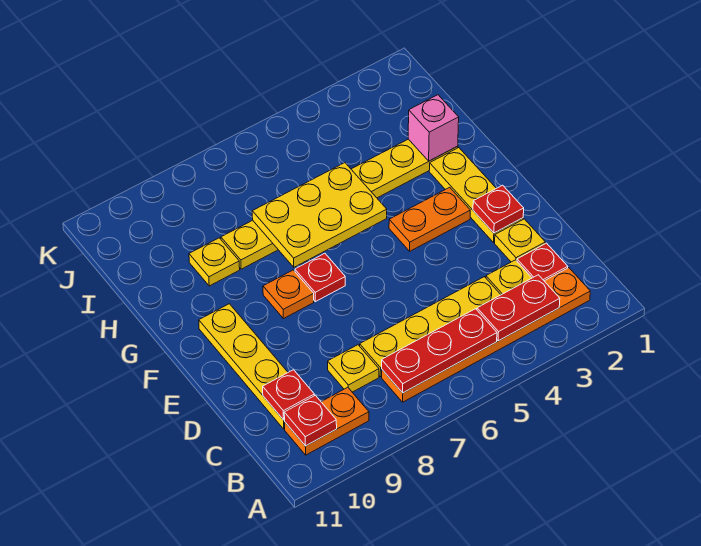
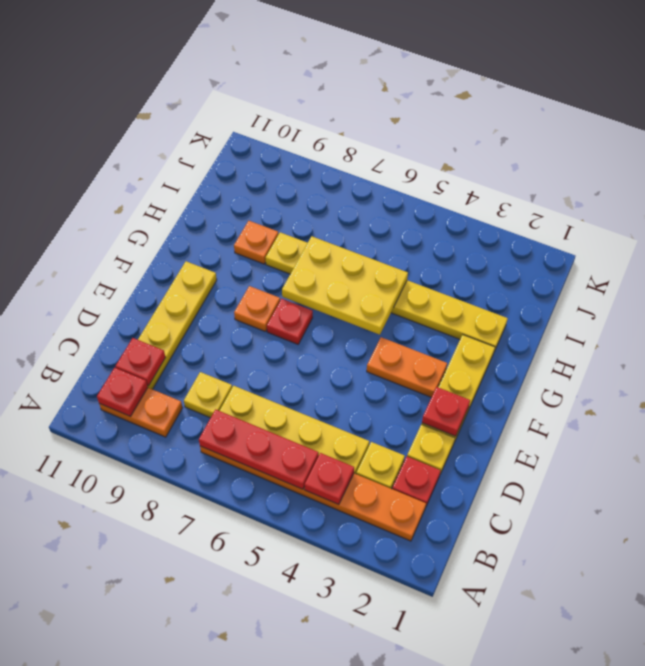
red 1x2 plate [477,275,560,341] -> red 1x1 plate [305,453,354,505]
pink 1x1 brick [408,95,459,161] -> none
yellow 1x1 plate [189,238,240,286] -> orange 1x1 plate [234,221,279,264]

